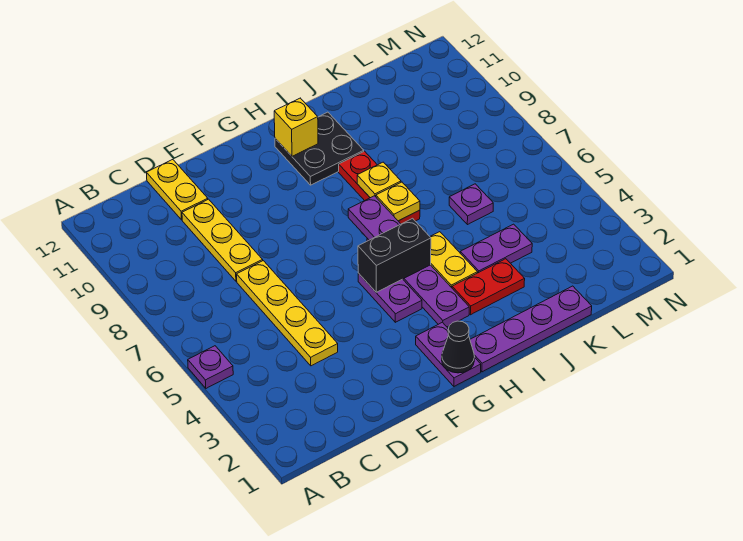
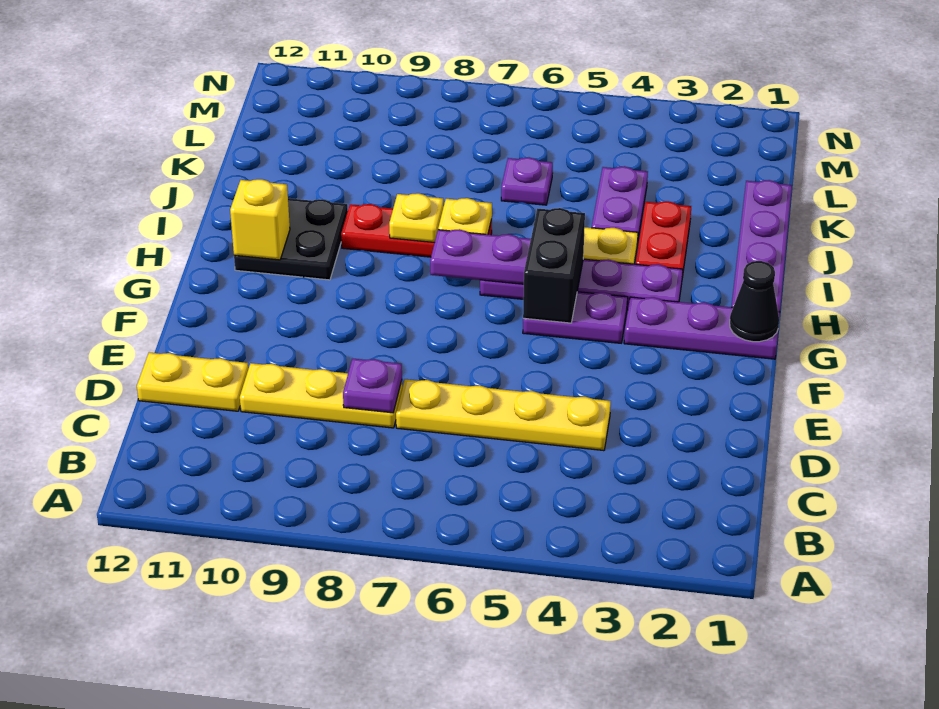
purple 1x1 plate [188,346,233,388] -> purple 1x1 plate moved to [343,359,402,413]
purple 1x2 plate [416,322,481,386] -> purple 1x3 plate [624,297,780,359]

